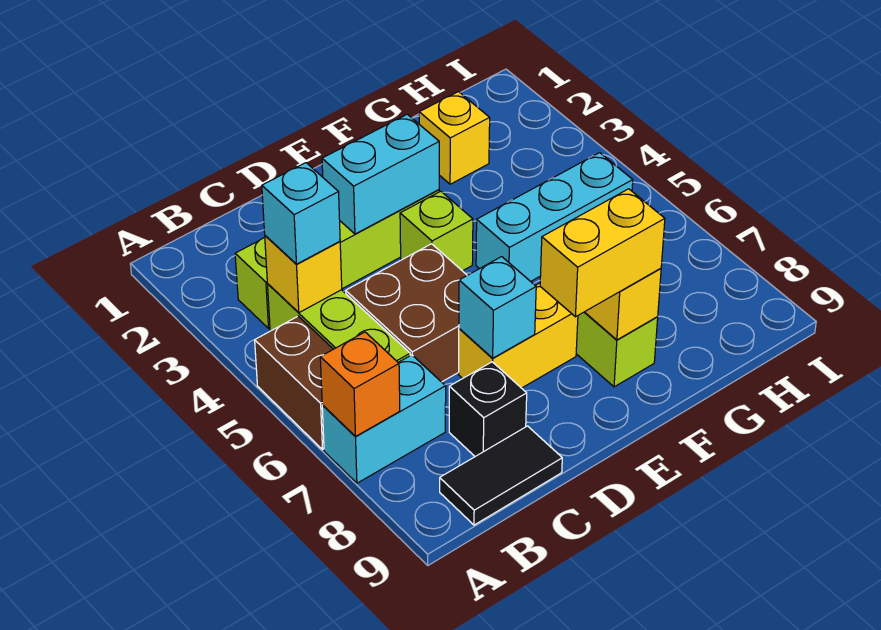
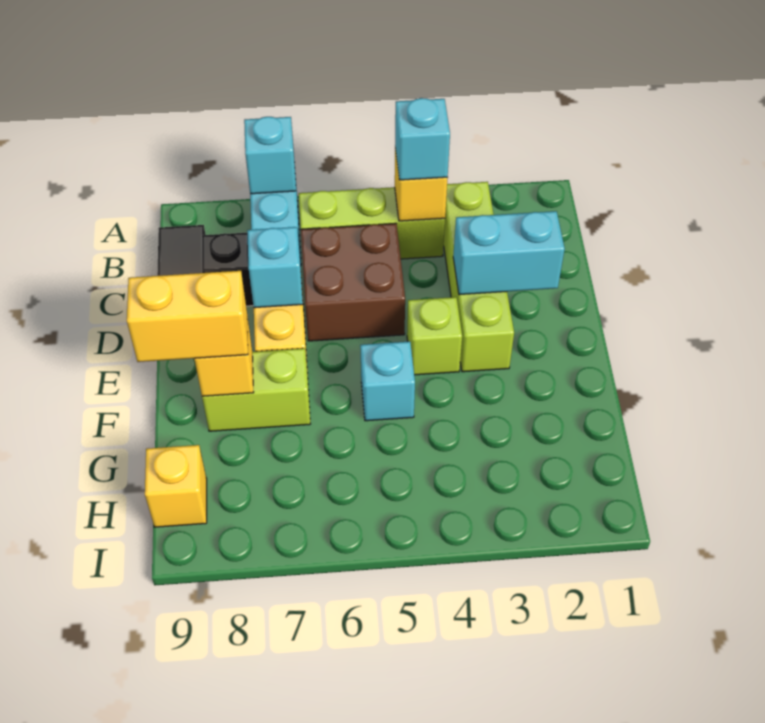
brown 1x2 brick [255,316,333,449] -> none
orange 1x1 brick [320,332,400,436] -> cyan 1x1 brick [244,117,296,194]
cyan 1x2 brick [322,114,439,234] -> cyan 1x2 brick turned to [453,211,565,295]
yellow 1x2 brick [540,189,665,317] -> yellow 1x2 brick turned to [127,271,248,362]
cyan 1x3 brick [476,153,633,281] -> cyan 1x1 brick [360,341,415,421]
yellow 1x1 brick [419,92,490,184] -> yellow 1x1 brick moved to [145,445,207,527]

